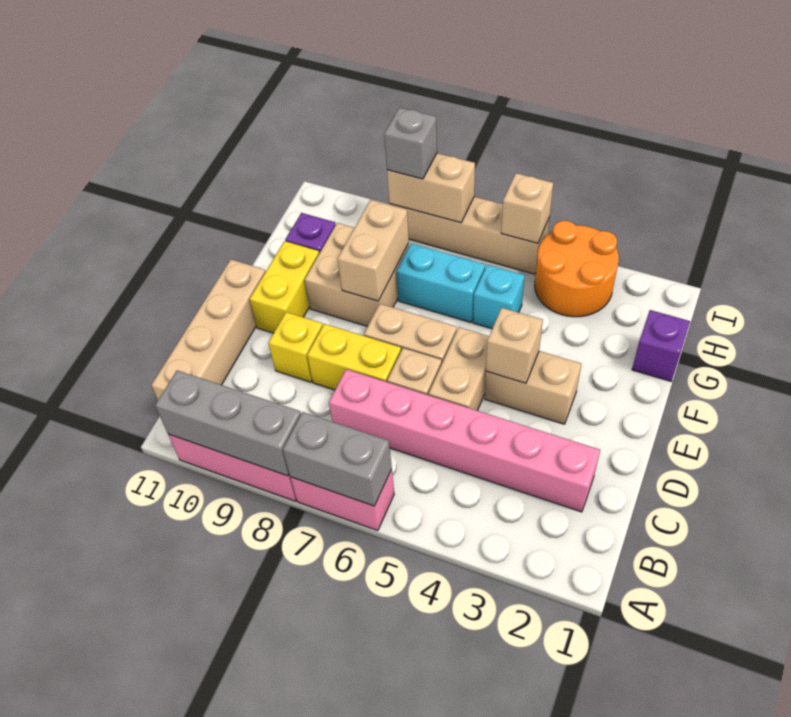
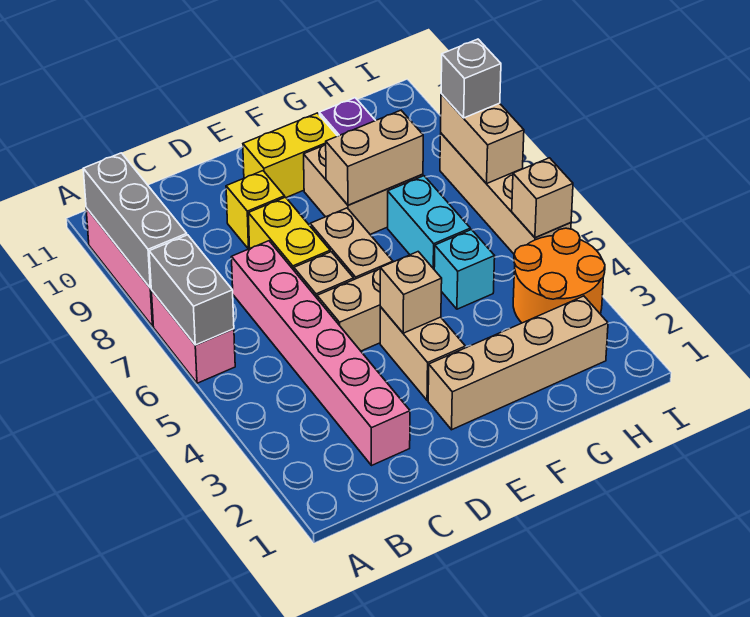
tan 1x4 brick [152,260,265,400] -> tan 1x4 brick moved to [428,296,608,430]
purple 1x1 brick [632,310,690,381] -> none

